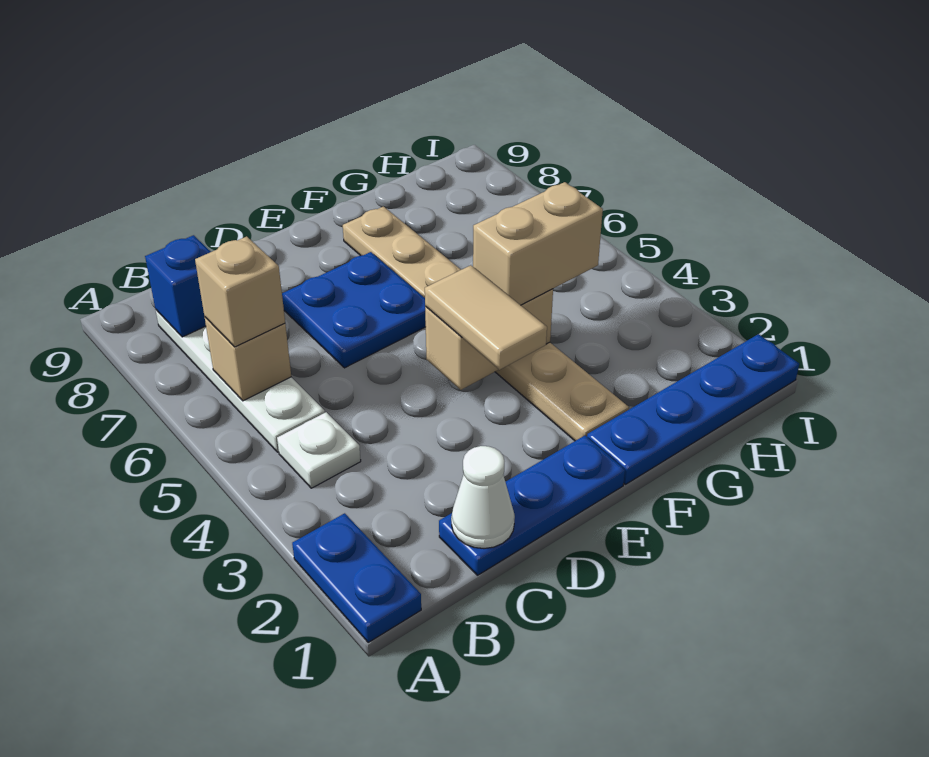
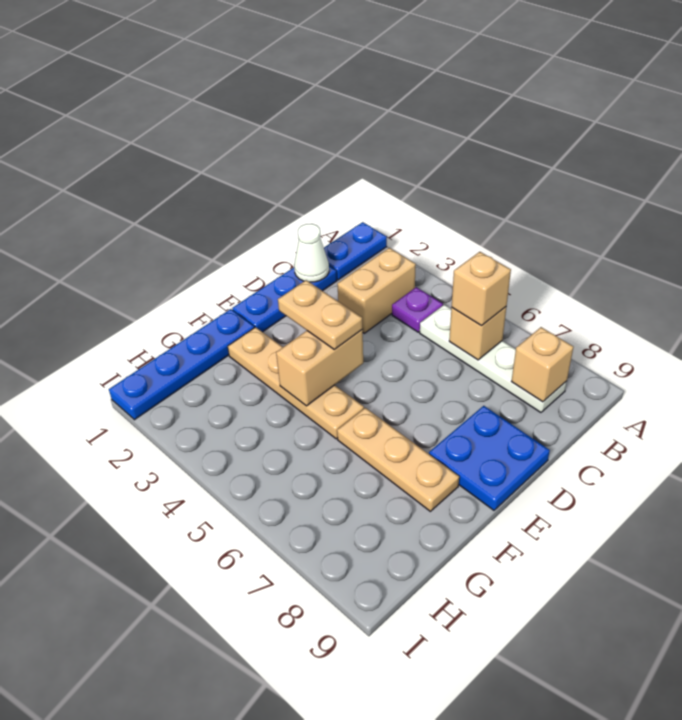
blue 1x2 plate [292,513,421,643] -> blue 1x2 plate turned to [324,222,387,280]
white 1x1 plate [277,412,361,488] -> purple 1x1 plate [392,287,443,332]
blue 1x1 brick [145,235,211,337] -> tan 1x1 brick [511,327,573,402]
blue 2x2 plate [282,252,426,368] -> blue 2x2 plate moved to [429,406,550,510]
tan 1x2 tile [425,265,547,370] -> tan 1x2 plate [278,280,363,350]
tan 1x2 brick [473,182,603,305] -> tan 1x2 brick moved to [337,248,416,333]

